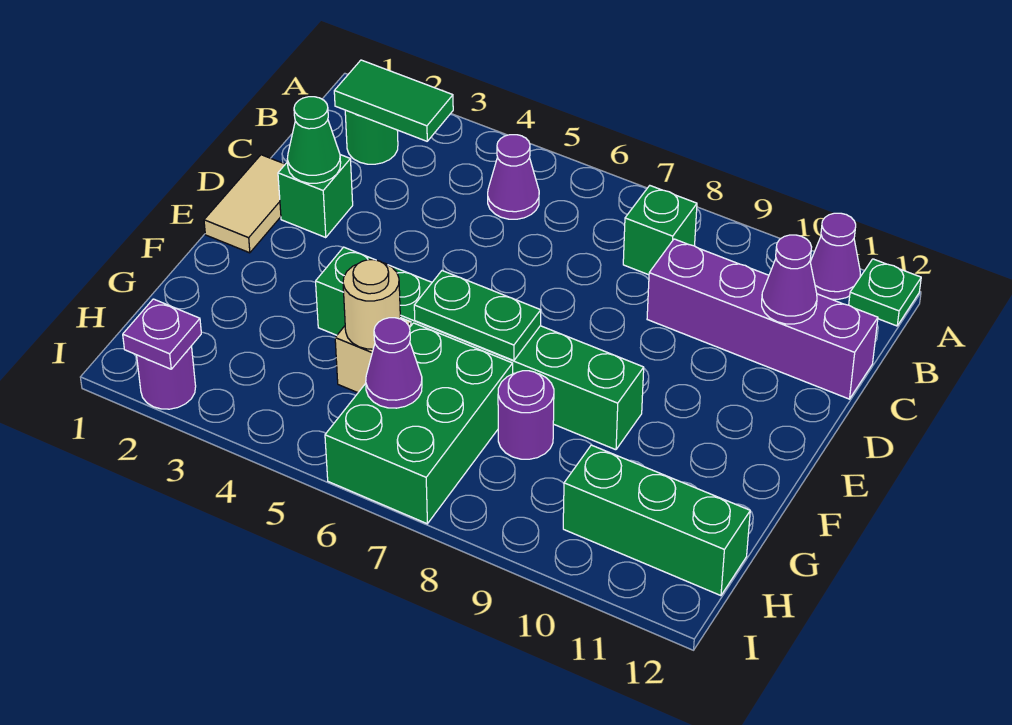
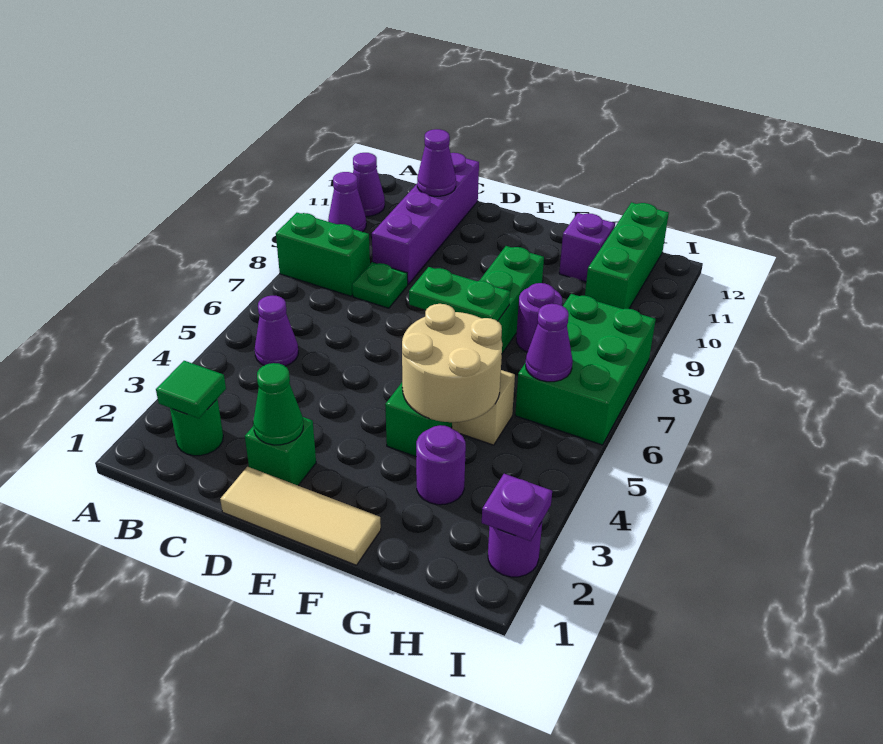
none -> purple 1x1 cone [328,172,366,232]
green 1x1 plate [849,259,921,326] -> green 1x1 plate moved to [352,262,408,308]
green 1x2 tile [334,60,453,141] -> green 1x1 tile [156,361,226,418]
green 1x1 brick [623,186,697,275] -> green 1x2 brick [276,213,370,296]
tan 1x2 tile [204,155,285,253] -> tan 1x3 tile [220,467,381,565]
green 1x2 plate [414,271,541,361] -> green 1x2 plate turned to [409,267,510,321]
none -> purple 1x1 round brick [416,425,466,505]
tan 1x1 round brick [343,260,400,349] -> tan 2x2 round brick [402,304,502,422]
green 2x3 brick [325,323,513,524] -> green 2x3 brick turned to [515,294,656,445]
none -> purple 1x1 brick [559,213,615,282]

